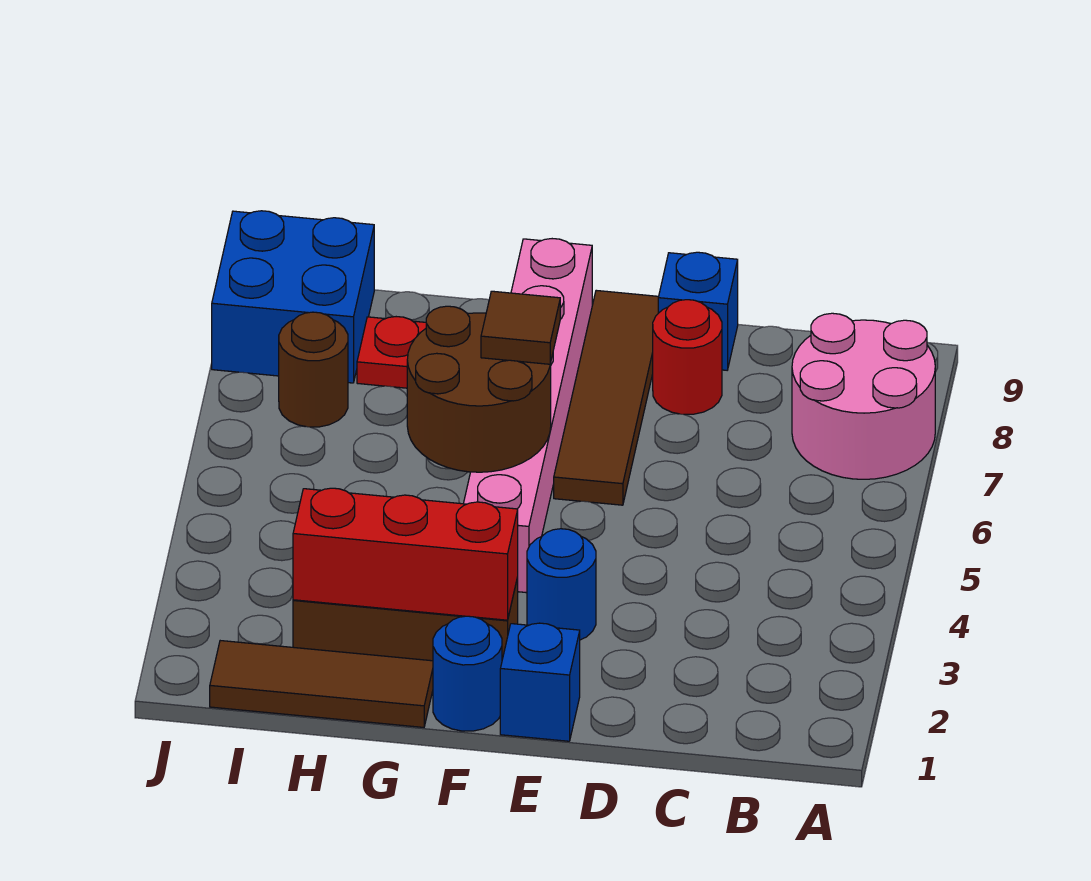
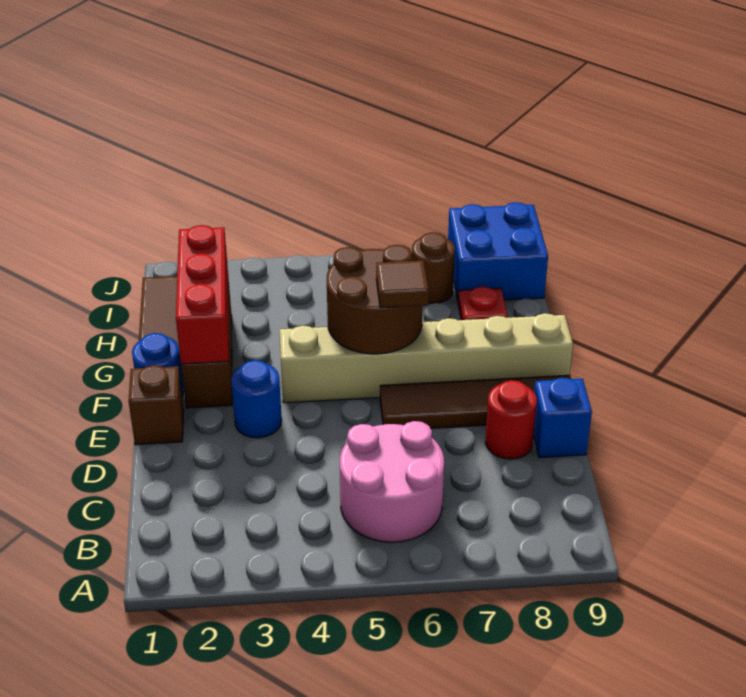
pink 2x2 round brick [792,313,935,479] -> pink 2x2 round brick moved to [340,421,444,542]
blue 1x1 brick [500,623,580,741] -> brown 1x1 brick [128,365,184,445]
pink 1x6 brick [463,239,592,593] -> tan 1x6 brick [279,313,573,403]

